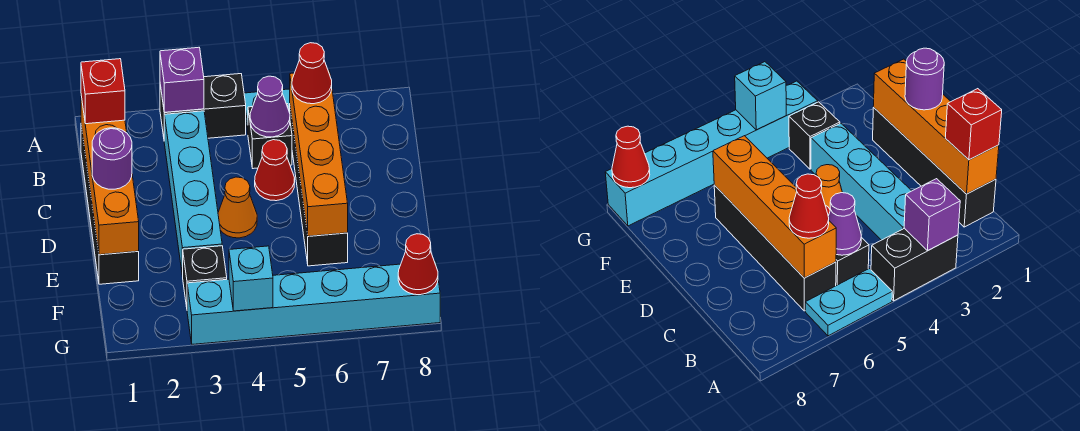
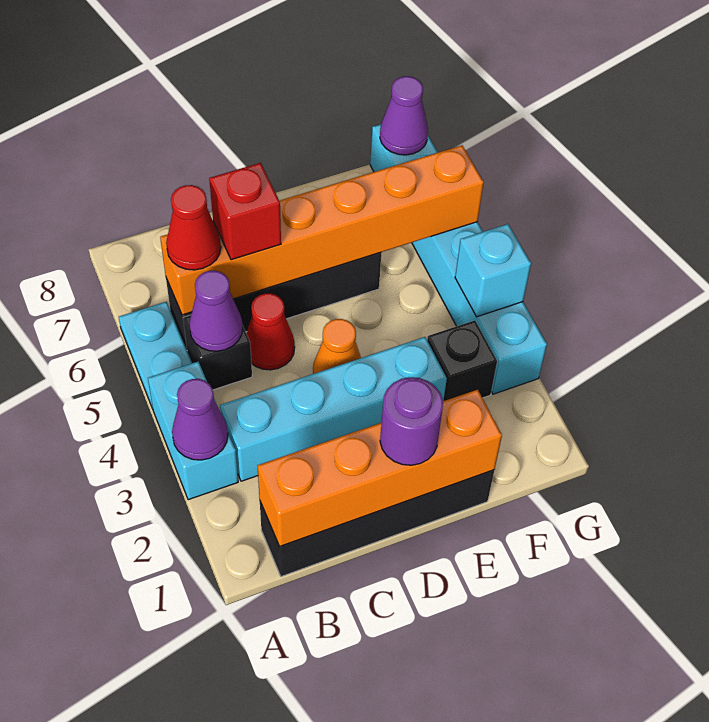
black 1x2 brick [160,74,246,138] -> cyan 1x2 brick [148,362,238,500]
purple 1x1 brick [160,47,204,112] -> purple 1x1 cone [172,379,228,460]
red 1x1 brick [81,59,125,124] -> red 1x1 brick moved to [209,163,281,260]
orange 1x4 brick [290,70,348,236] -> orange 1x6 brick [160,145,484,315]
red 1x1 cone [398,234,438,295] -> purple 1x1 cone [380,76,428,155]

